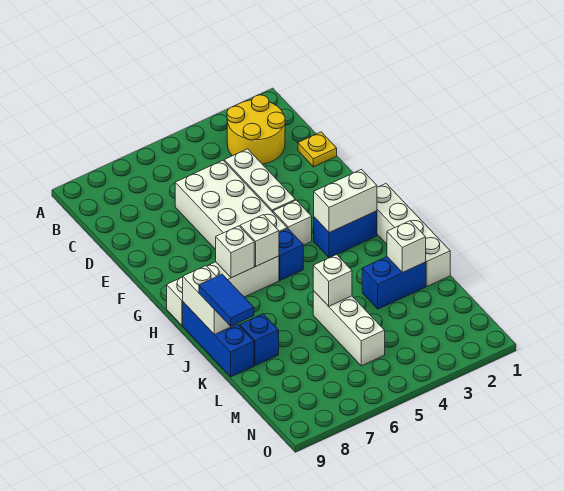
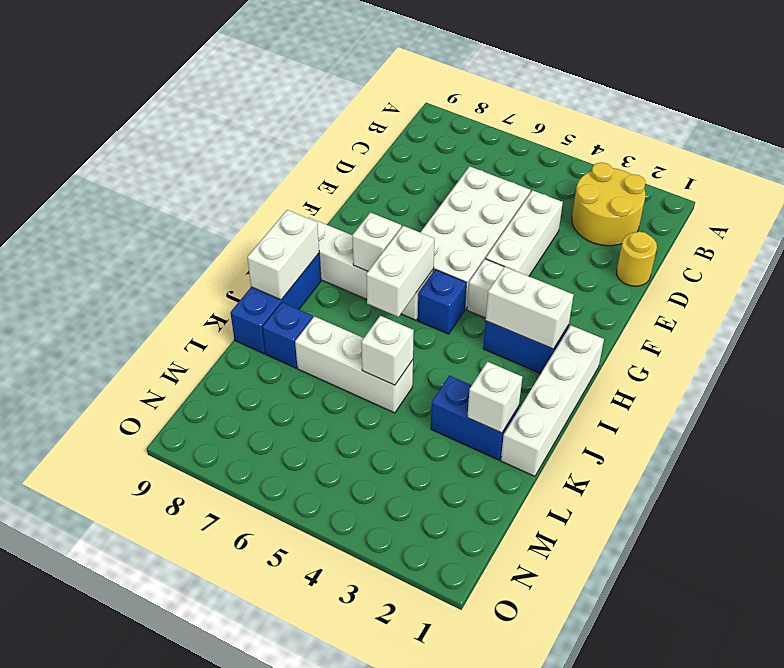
yellow 1x1 plate [298,132,337,167] -> yellow 1x1 round brick [617,232,657,286]
white 1x1 brick [240,215,279,266] -> white 1x2 brick [366,226,435,317]
blue 1x2 tile [199,274,254,326] -> none
white 1x3 brick [313,291,385,366] -> white 1x3 brick turned to [295,316,413,413]

